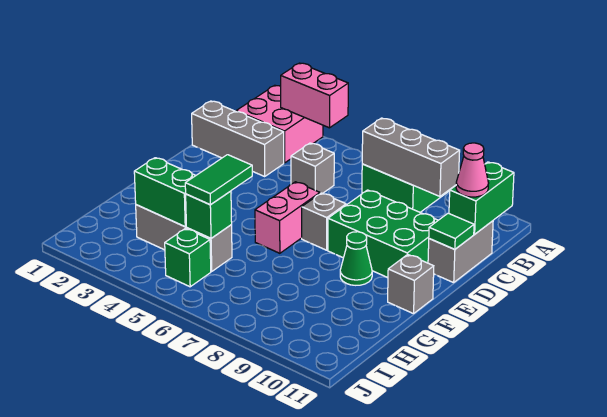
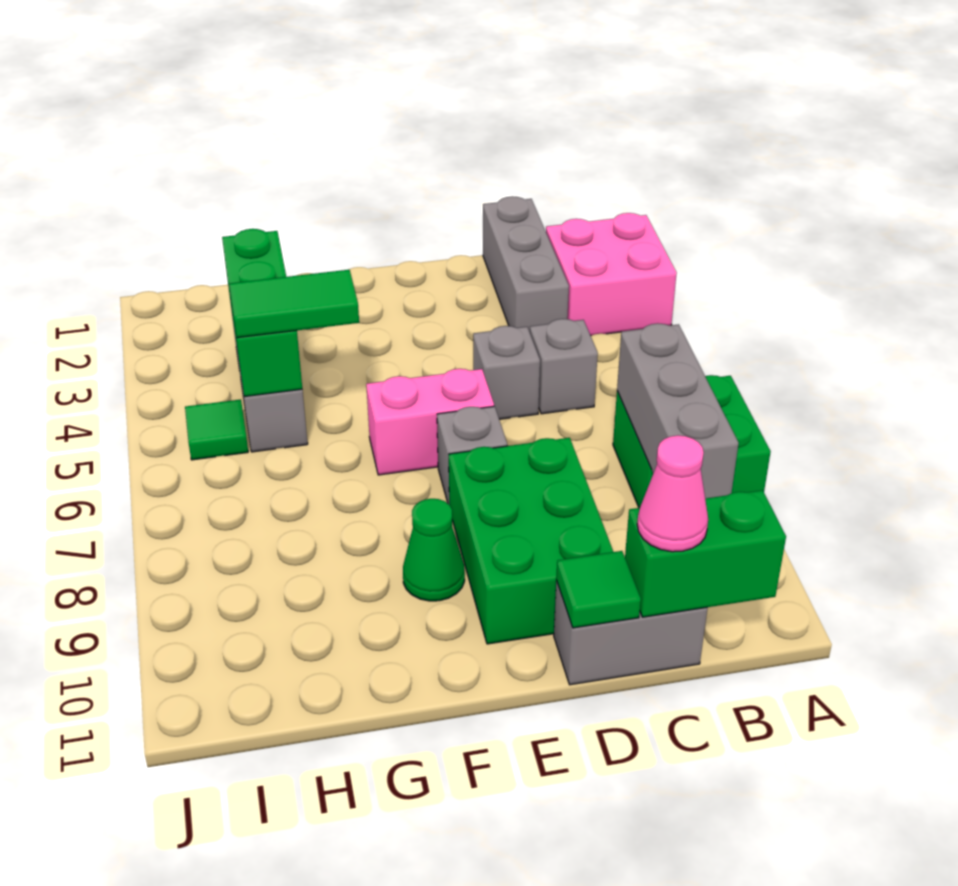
pink 1x2 brick [281,63,348,128] -> none
grey 1x1 brick [388,254,434,314] -> grey 1x1 brick moved to [473,326,540,419]
green 1x1 brick [165,229,211,287] -> green 1x1 tile [185,400,248,460]

